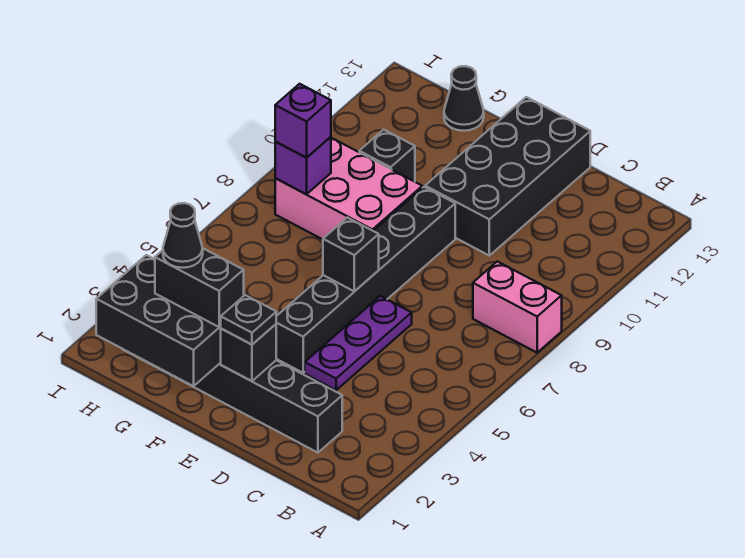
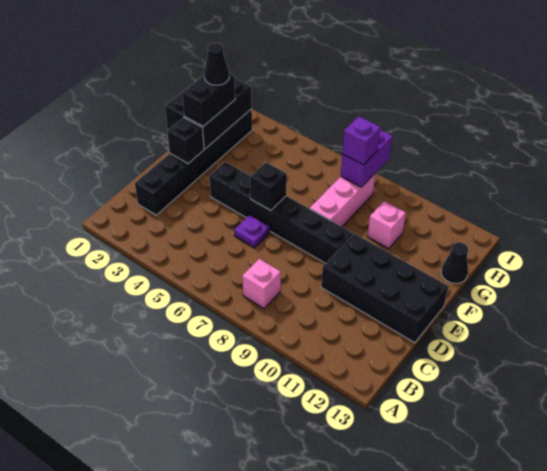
pink 1x2 brick [473,261,562,353] -> pink 1x1 brick [242,259,281,309]
purple 1x3 plate [305,296,412,390] -> purple 1x1 plate [234,215,270,248]
black 1x1 plate [221,295,276,345] -> none
pink 2x3 brick [275,138,422,239] -> pink 1x3 brick [310,174,375,227]
black 1x1 brick [359,130,415,182] -> pink 1x1 brick [368,201,406,249]
purple 1x1 brick [275,137,331,194] -> purple 1x2 brick [341,130,392,187]

